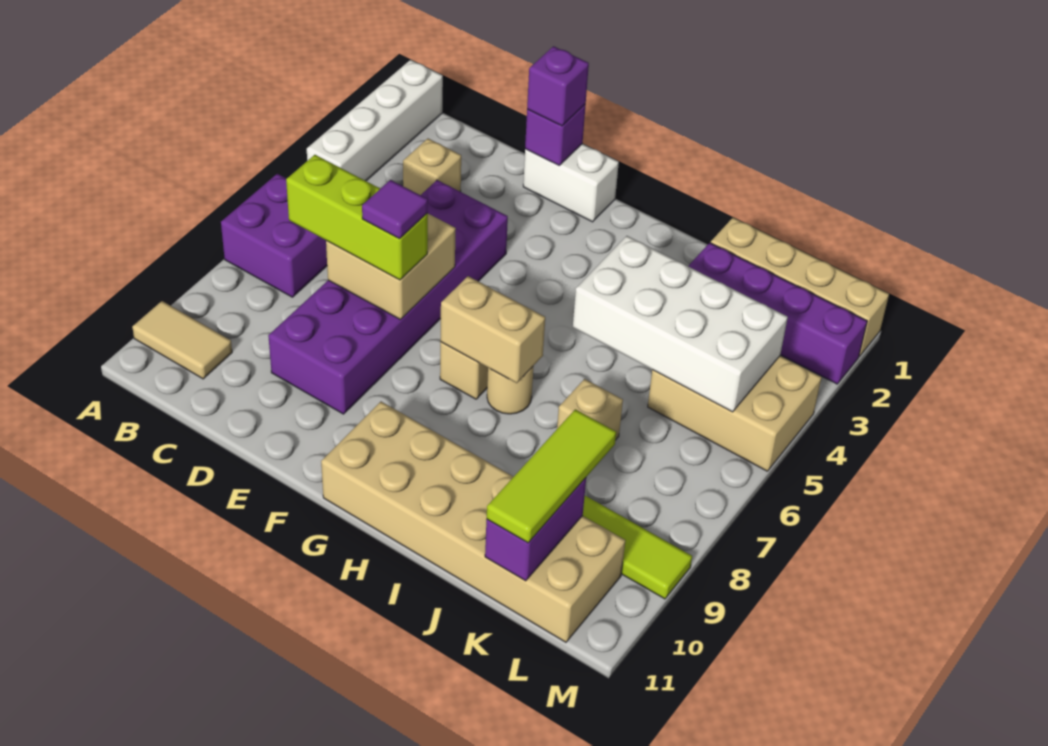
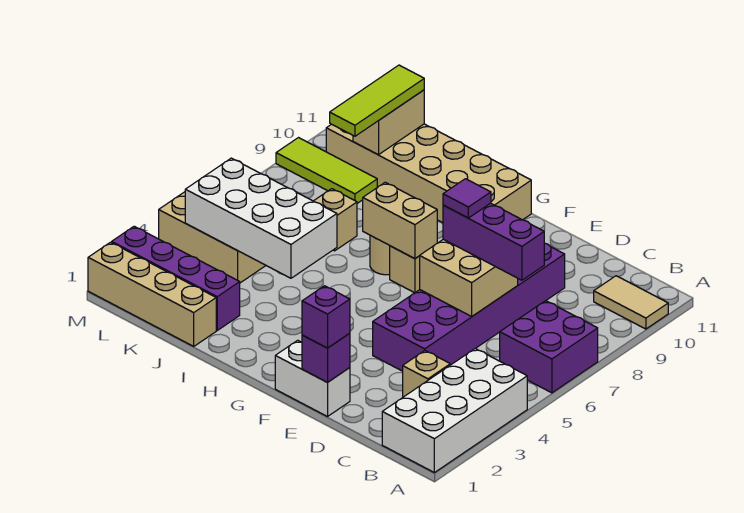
white 1x4 brick [307,60,443,181] -> white 2x4 brick [382,348,527,473]
lime 1x3 brick [286,155,428,280] -> purple 1x3 brick [443,203,544,280]
purple 1x2 brick [485,478,586,581] -> tan 1x2 brick [353,90,424,155]

